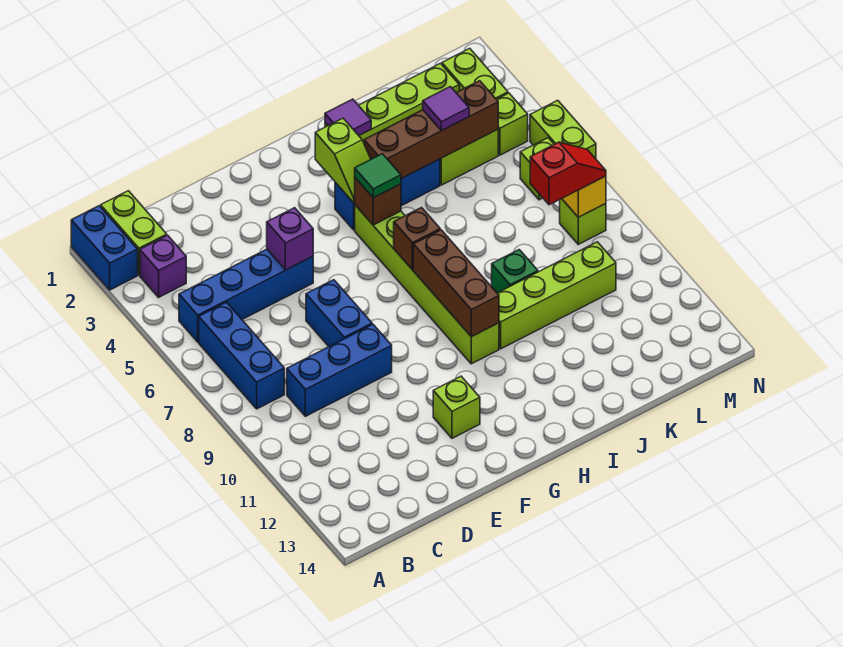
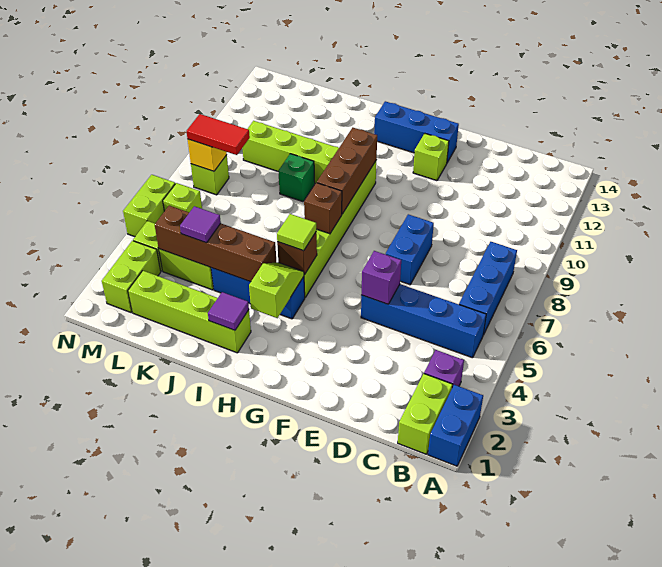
blue 1x3 brick [287,324,392,416] -> blue 1x3 brick moved to [374,101,459,162]
green 1x1 tile [355,154,401,198] -> lime 1x1 tile [277,214,316,251]
red 1x2 slope [530,142,606,205] -> red 1x2 tile [187,114,250,155]

